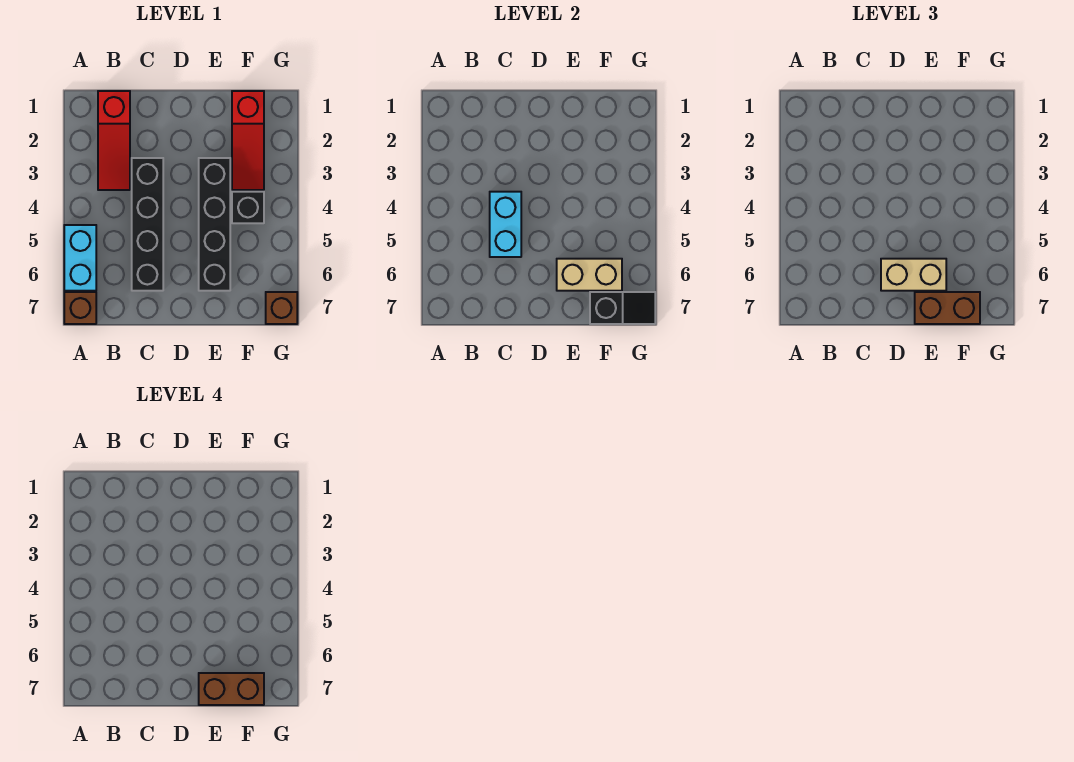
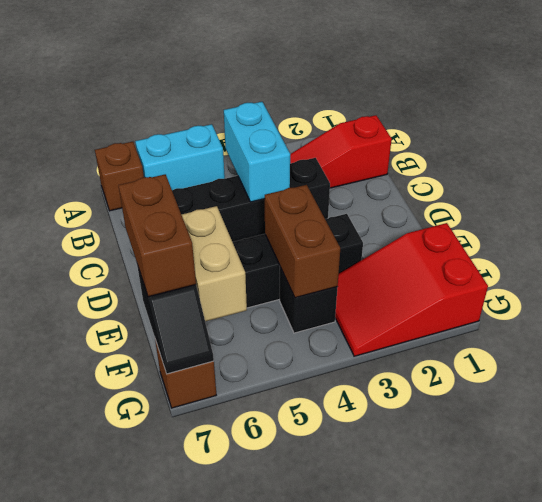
cyan 1x2 brick [490,192,521,257] -> cyan 1x2 brick turned to [224,102,290,202]
tan 1x2 brick [881,259,946,291] -> none
brown 1x2 brick [199,673,264,705] -> brown 1x2 brick moved to [265,185,340,298]
red 1x3 slope [232,91,264,190] -> red 2x3 slope [335,223,488,356]

